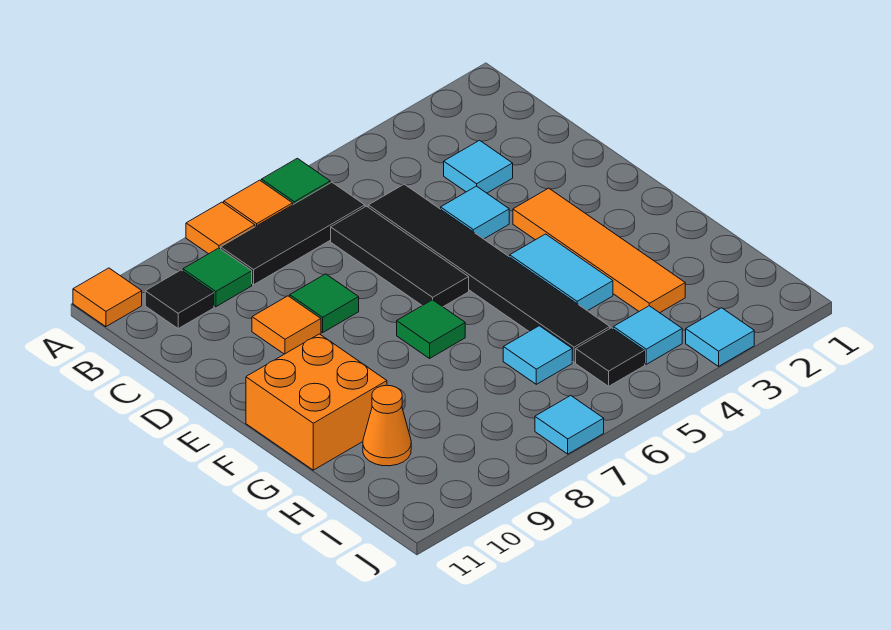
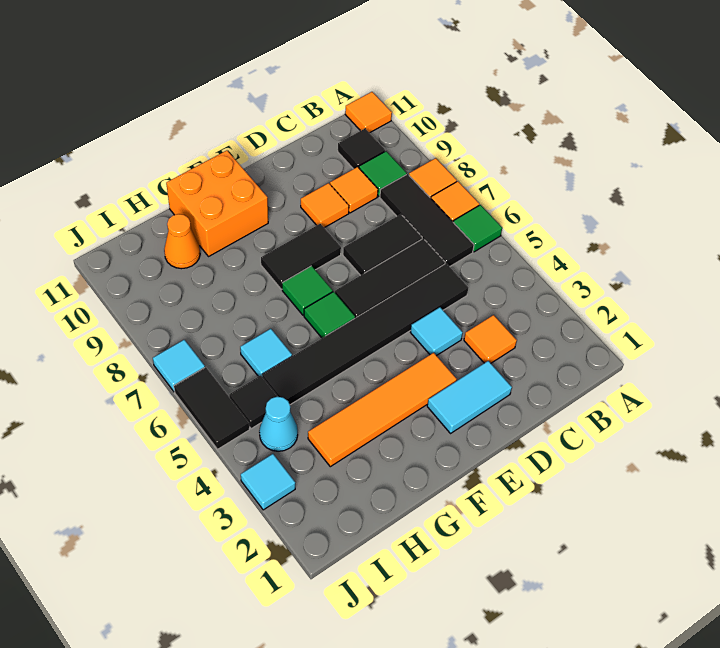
cyan 1x1 tile [444,140,513,193] -> orange 1x1 tile [464,315,517,363]
none -> black 1x2 tile [343,214,422,276]
none -> orange 1x1 tile [330,167,378,213]
green 1x1 tile [290,274,359,332] -> green 1x1 tile moved to [304,292,355,338]
none -> black 1x2 tile [261,224,341,289]
cyan 1x2 tile [510,234,613,311] -> cyan 1x2 tile moved to [427,361,512,433]
cyan 1x1 tile [613,306,682,364] -> cyan 1x1 cone [259,397,298,451]
none -> black 1x2 tile [174,367,249,449]

